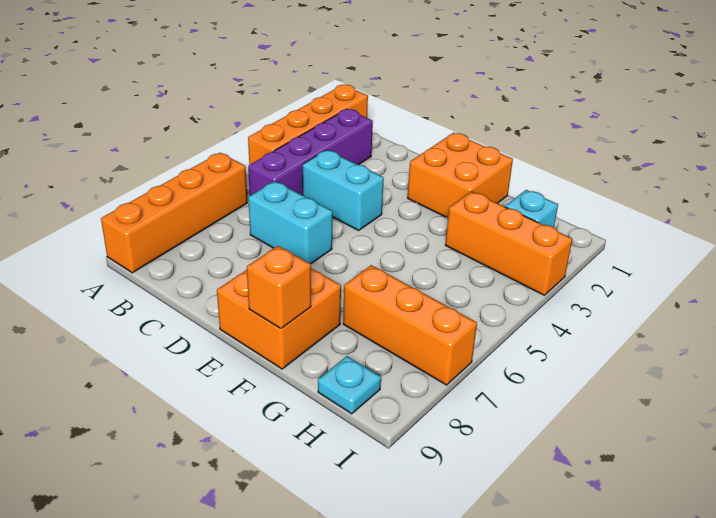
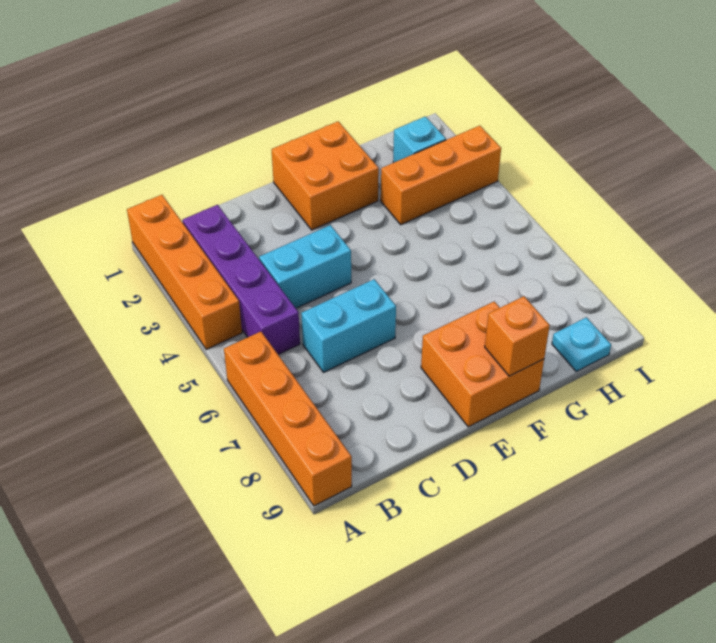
orange 1x3 brick [343,265,477,385] -> none

